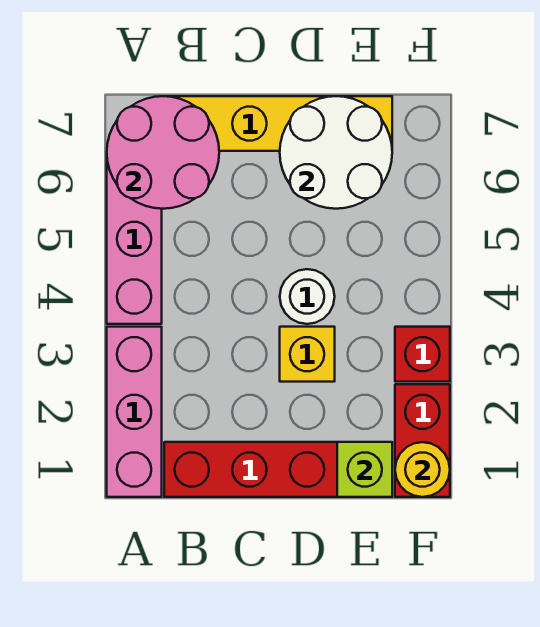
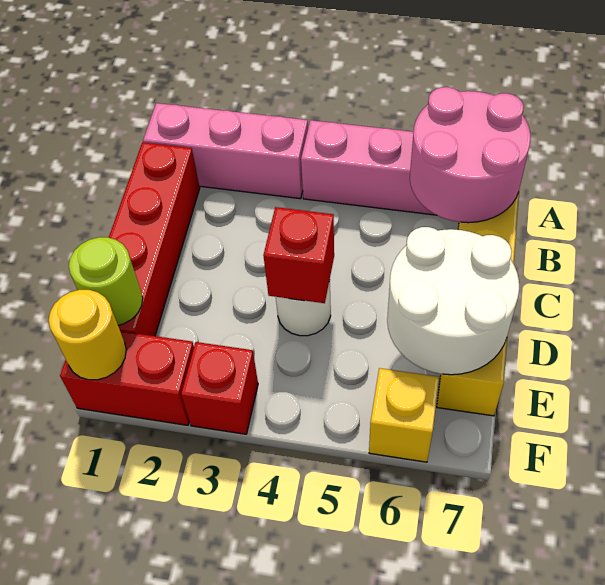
yellow 1x1 brick [280,327,335,382] -> yellow 1x1 brick moved to [369,368,439,462]
none -> red 1x1 brick [263,207,334,303]
lime 1x1 brick [337,442,392,497] -> lime 1x1 round brick [69,237,143,325]

